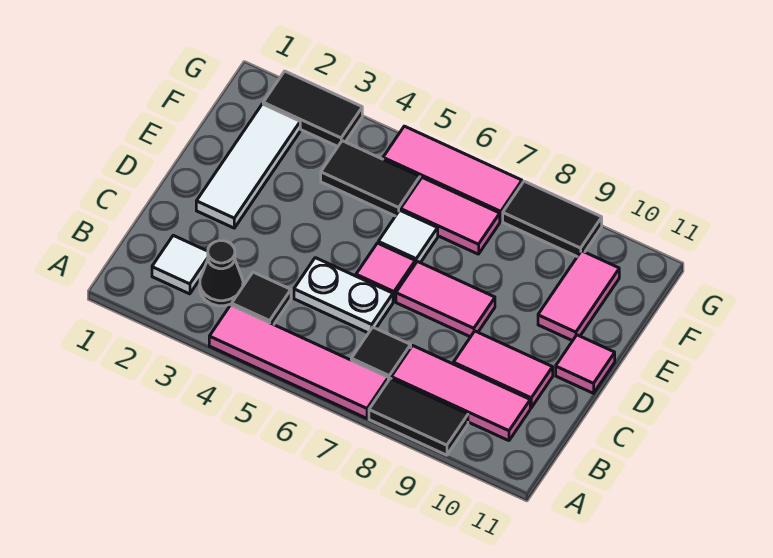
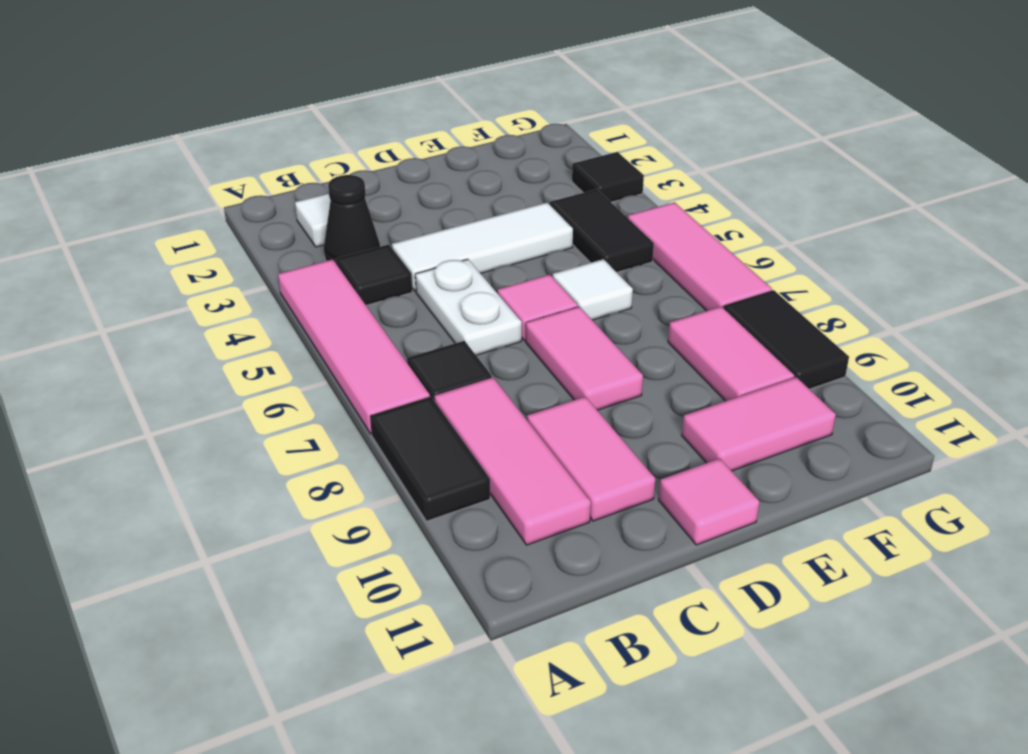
white 1x3 tile [196,104,300,228] -> white 1x3 tile moved to [392,203,573,292]
pink 1x2 tile [401,178,500,254] -> pink 1x2 tile moved to [668,306,794,401]
black 1x2 tile [263,71,362,146] -> black 1x1 tile [572,152,644,202]

